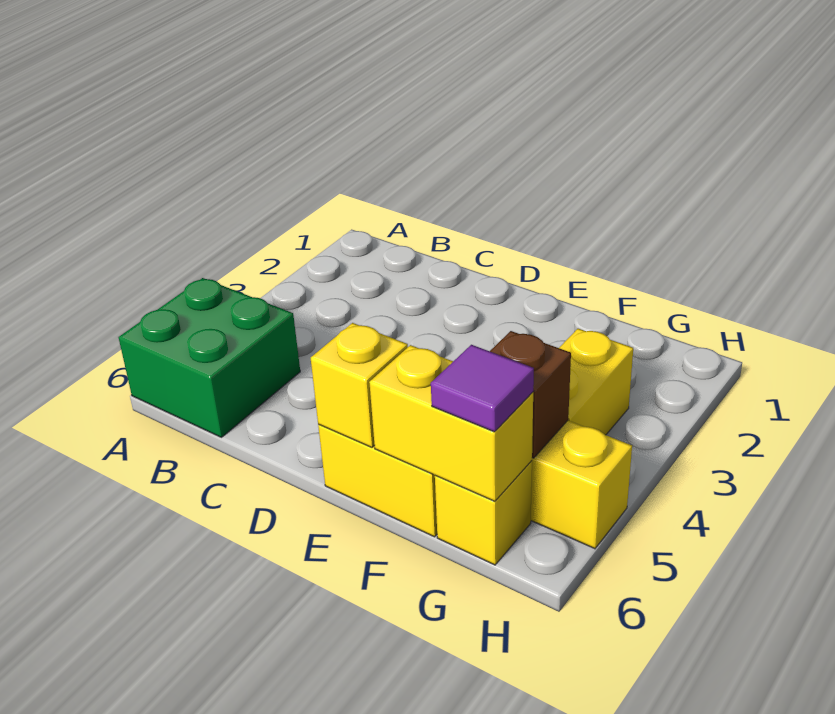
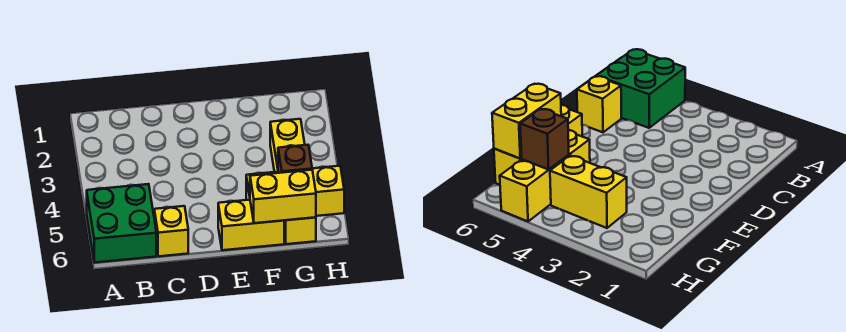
yellow 1x1 brick [311,323,408,447] -> yellow 1x1 brick moved to [154,206,188,256]
purple 1x1 tile [431,345,534,432] -> none

